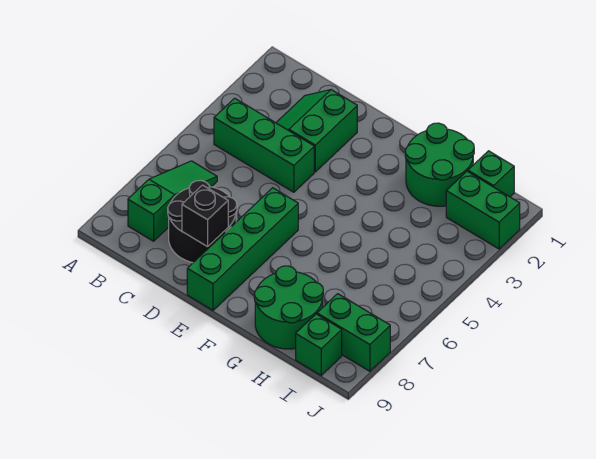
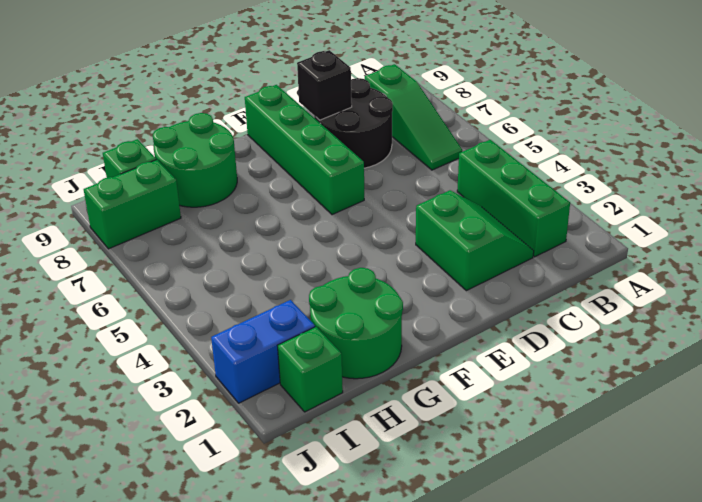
green 1x3 brick [214,98,314,192] -> green 1x3 brick turned to [457,140,570,257]
green 1x2 brick [446,171,520,249] -> blue 1x2 brick [211,300,315,403]

